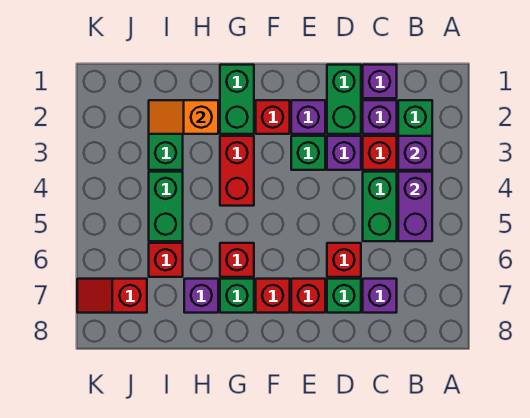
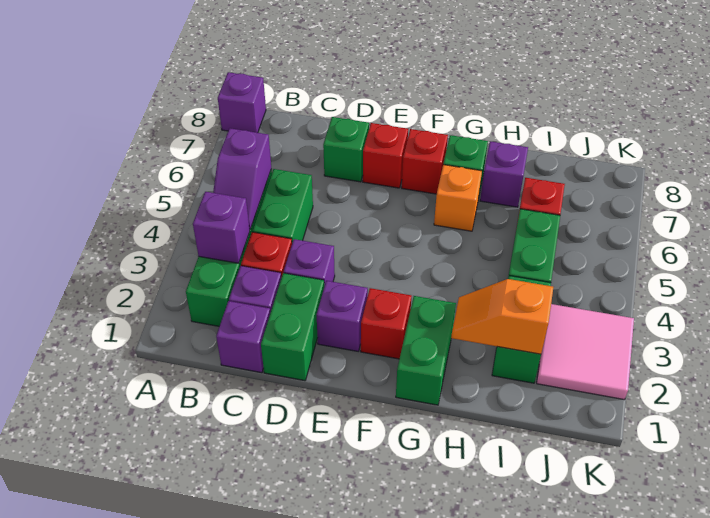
purple 1x2 brick [398,172,432,241] -> purple 1x2 slope [213,128,271,229]
purple 1x1 brick [363,279,397,313] -> purple 1x1 brick moved to [218,72,266,133]
red 1x1 brick [327,243,361,277] -> none
green 1x1 brick [291,136,325,170] -> none
red 1x2 brick [220,136,254,206] -> none
red 1x1 brick [220,243,254,277] -> orange 1x1 brick [434,165,482,231]
orange 1x2 slope [149,100,218,134] -> orange 1x2 slope turned to [451,279,553,354]
none -> pink 2x2 tile [537,304,634,400]
red 1x2 slope [77,279,147,313] -> none

